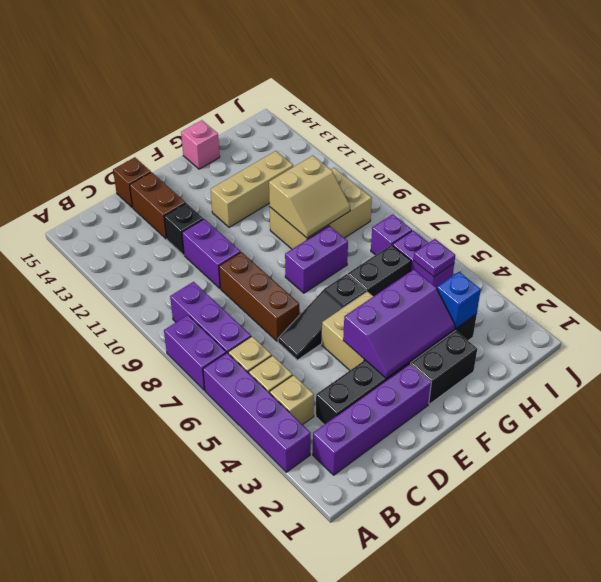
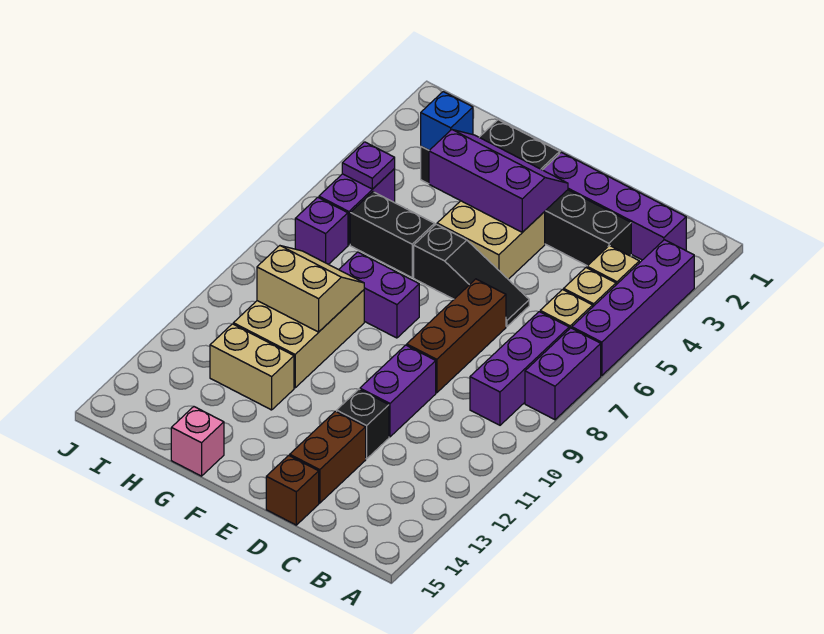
tan 1x3 brick [211,151,293,227] -> tan 1x2 brick [210,324,294,410]
tan 2x3 brick [270,168,372,249] -> tan 2x3 brick turned to [233,290,364,388]

